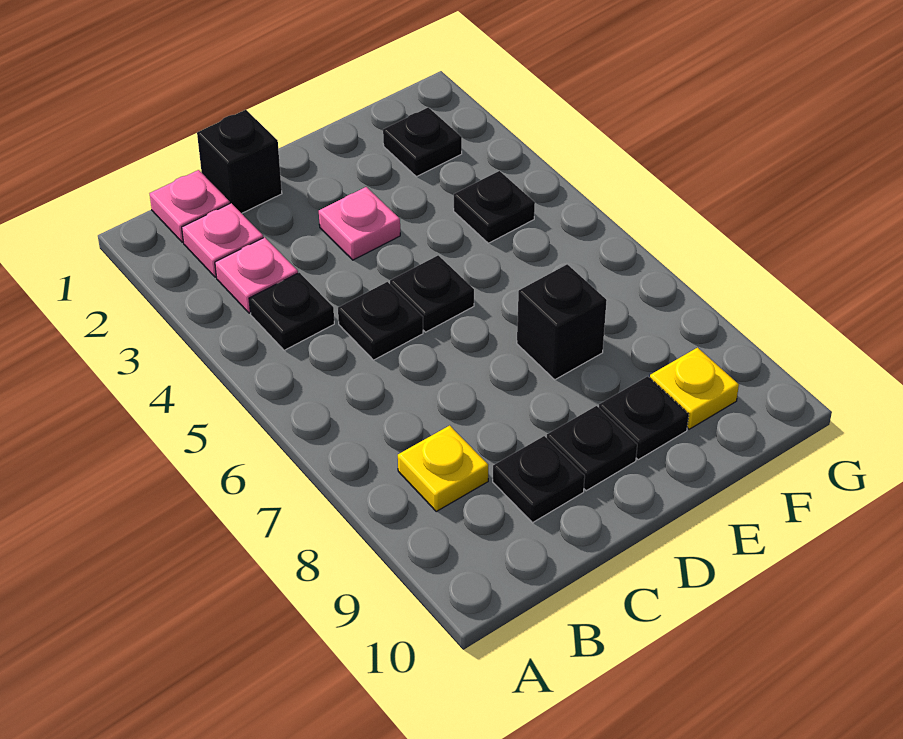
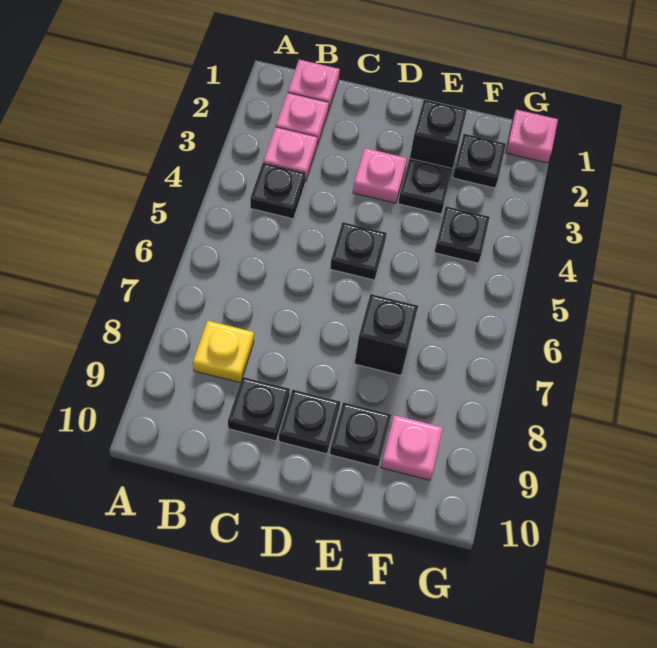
black 1x1 brick [197,110,282,213] -> black 1x1 brick moved to [410,100,467,169]
black 1x1 plate [338,282,423,360] -> black 1x1 plate moved to [398,159,452,214]
yellow 1x1 plate [650,348,739,429] -> pink 1x1 plate [381,415,443,480]
none -> pink 1x1 plate [506,110,558,163]

